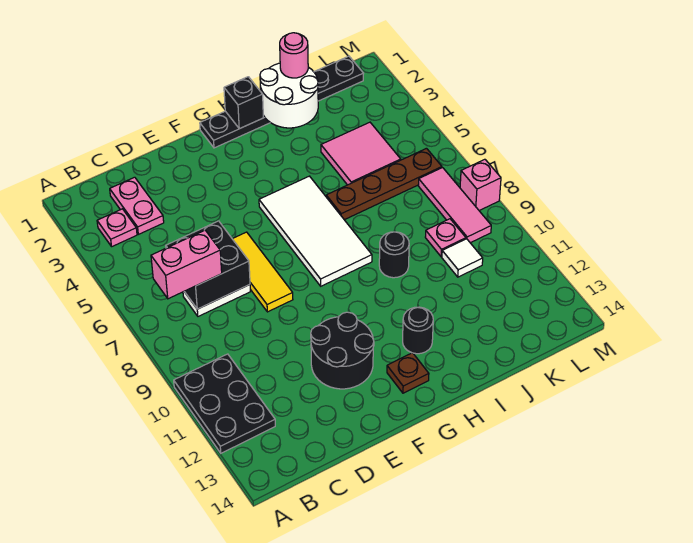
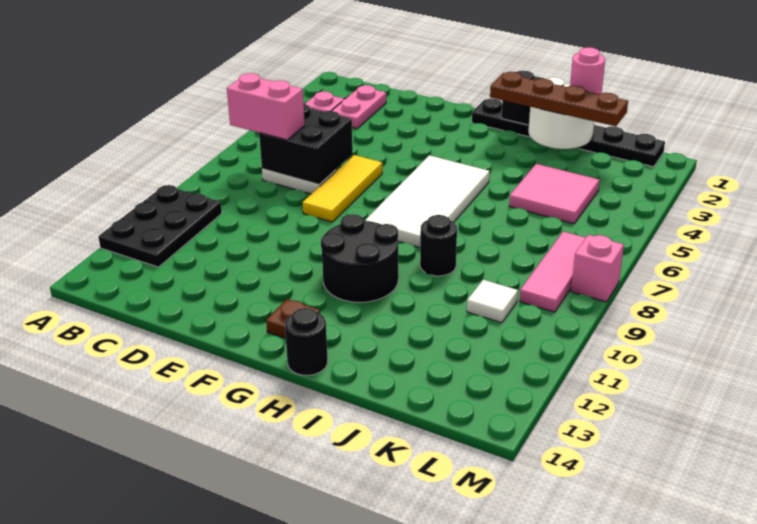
black 2x2 round brick [311,312,374,389] -> black 2x2 round brick moved to [321,214,398,302]
black 1x1 round brick [403,307,433,354] -> black 1x1 round brick moved to [285,308,328,375]
brown 1x4 plate [326,148,442,220] -> brown 1x4 plate moved to [490,72,628,126]
pink 1x1 plate [425,219,466,257] -> none

